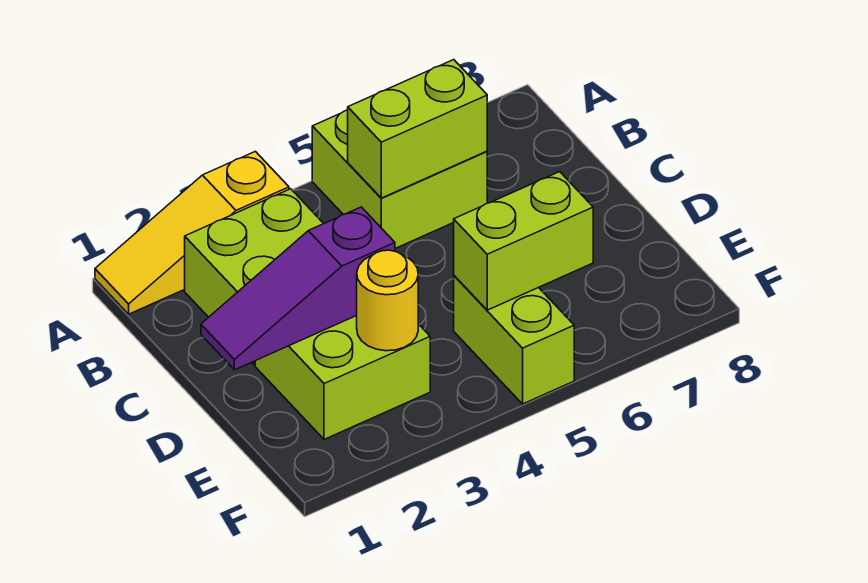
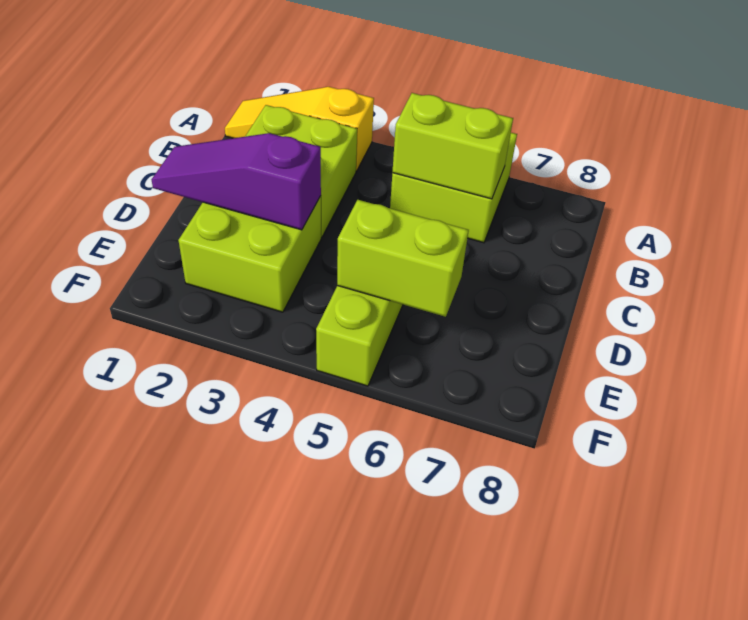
yellow 1x1 round brick [357,250,418,351] -> none

